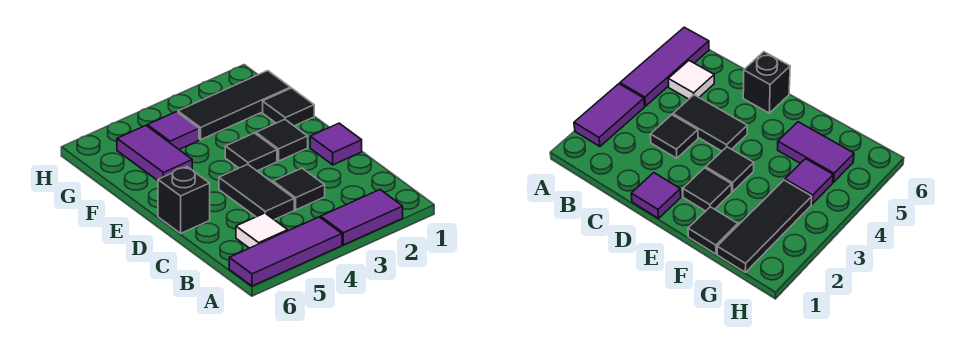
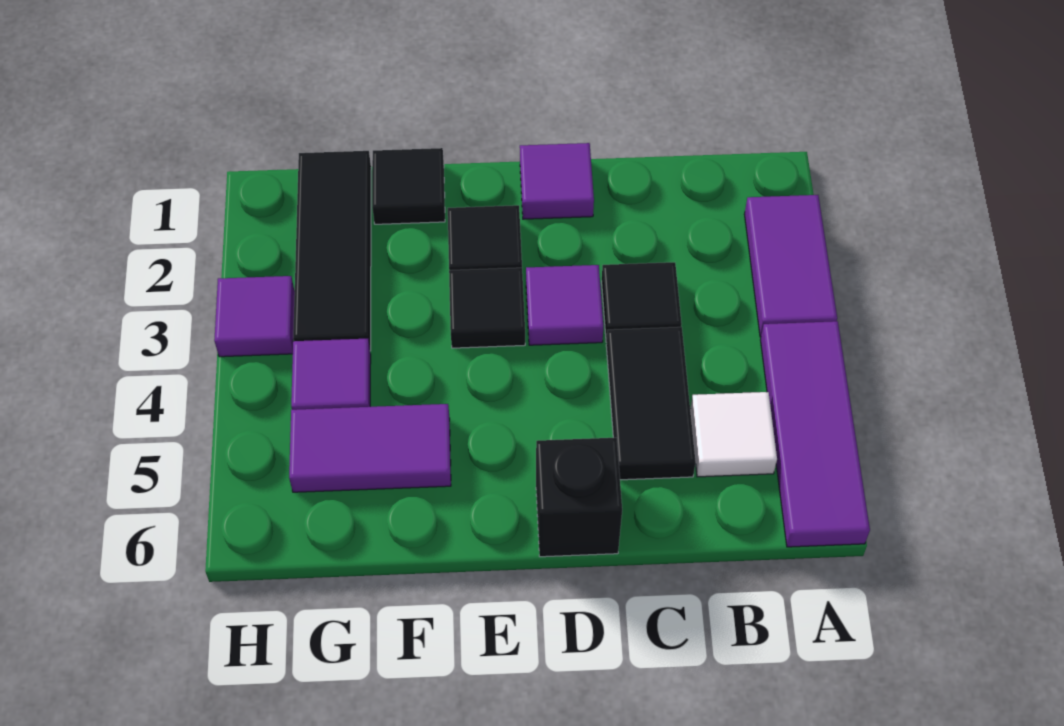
black 1x2 tile [219,164,294,220] -> black 1x2 tile turned to [606,327,696,480]
none -> purple 1x1 tile [526,265,603,345]
none -> purple 1x1 tile [214,276,295,357]

